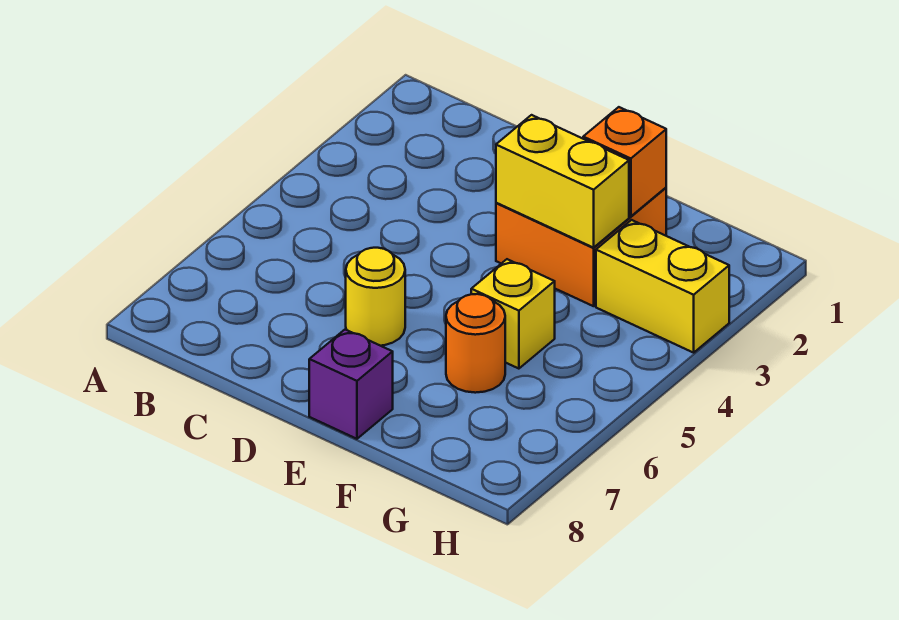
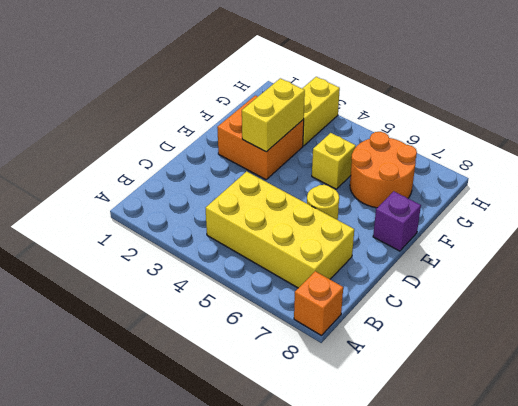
none -> yellow 2x4 brick [206,171,354,288]
orange 1x1 brick [583,107,666,216] -> orange 1x1 brick moved to [294,271,343,336]
orange 1x1 round brick [446,294,505,393] -> orange 2x2 round brick [350,132,417,208]

